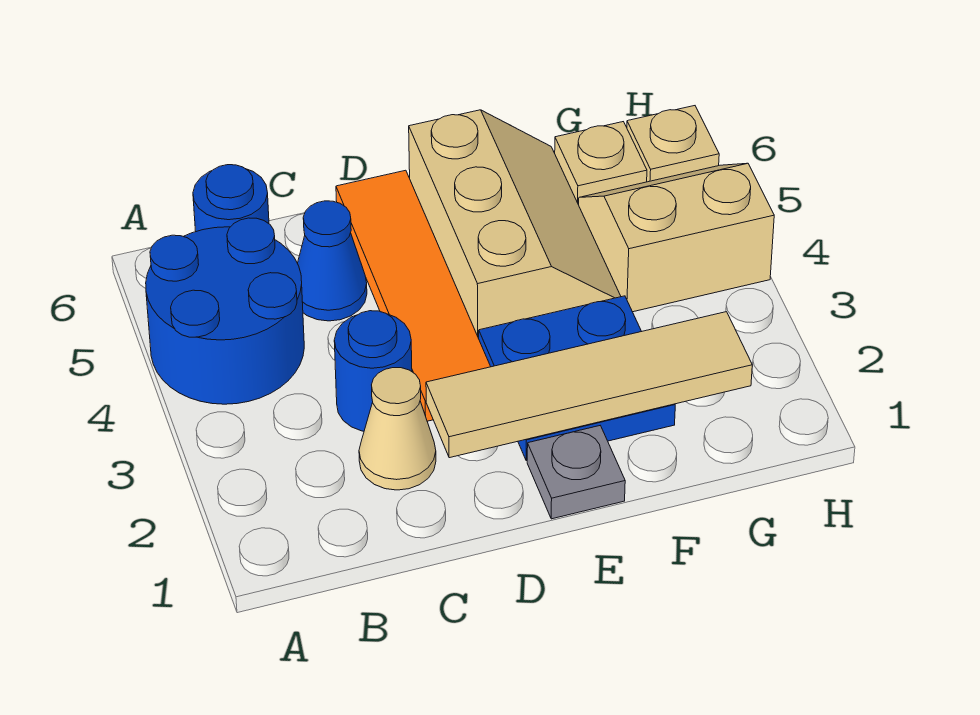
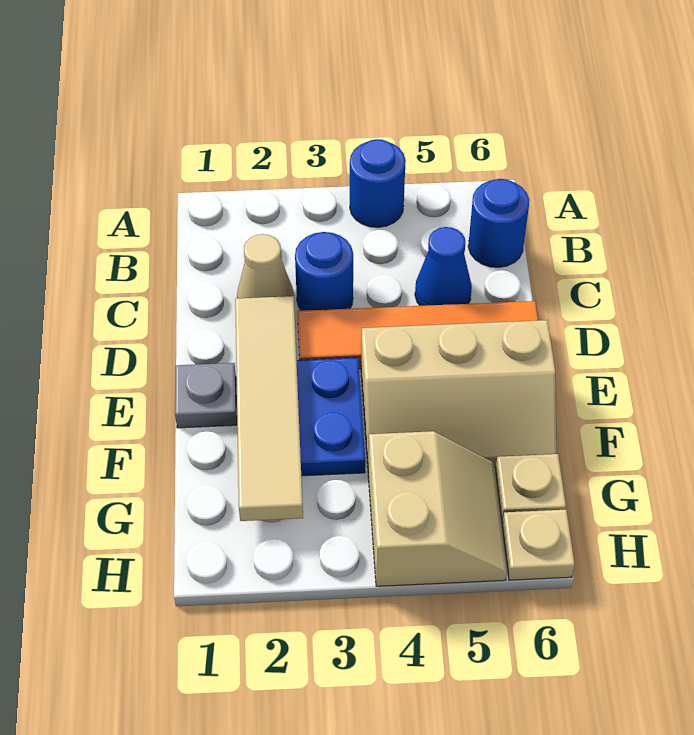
blue 2x2 round brick [146,218,304,404] -> blue 1x1 round brick [350,139,406,227]

